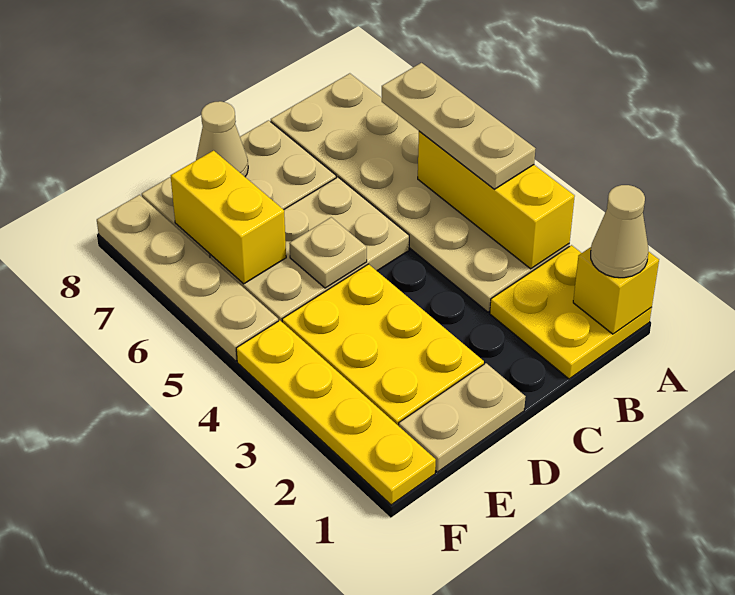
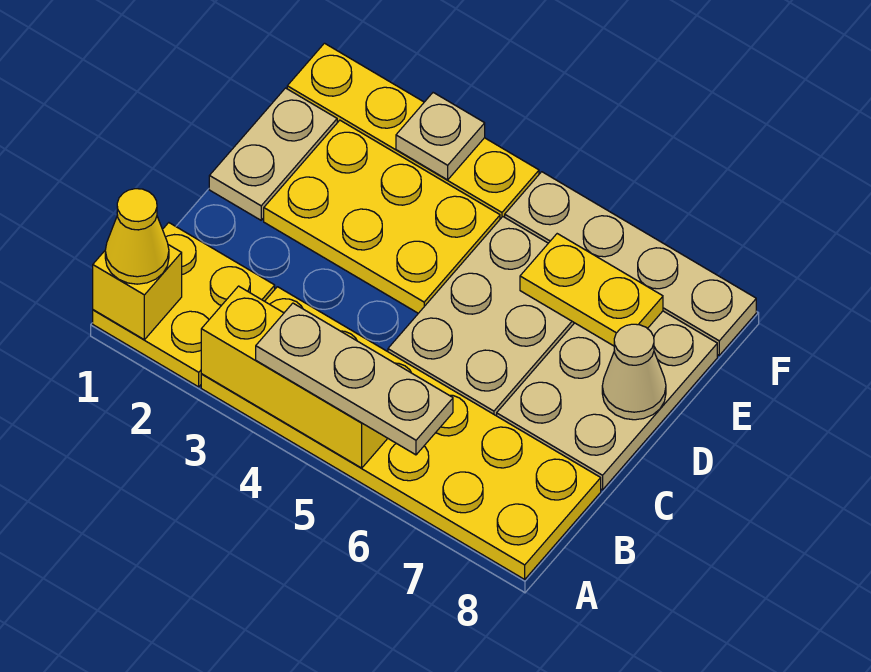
tan 1x1 cone [591,185,648,278] -> yellow 1x1 cone [105,189,169,284]
tan 2x6 plate [271,73,569,312] -> yellow 2x6 plate [201,287,601,579]
tan 1x1 plate [289,217,367,288] -> tan 1x1 plate moved to [396,93,485,180]
yellow 1x2 brick [171,151,286,284] -> yellow 1x2 plate [520,234,663,346]

